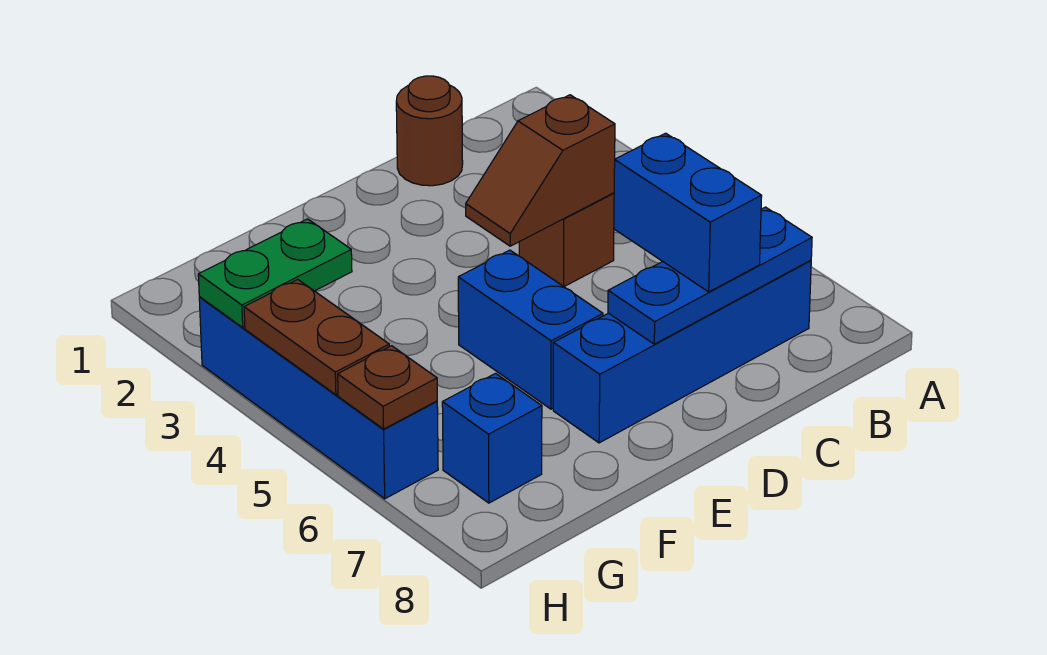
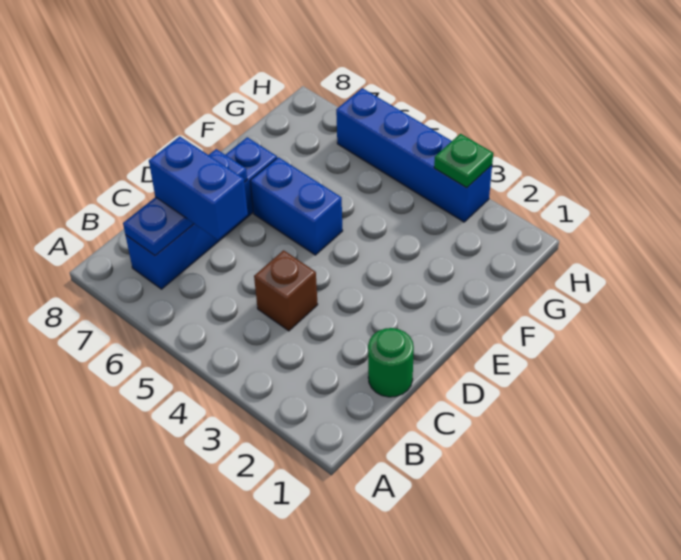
brown 1x1 round brick [396,76,463,186] -> green 1x1 round brick [368,328,414,397]
brown 1x2 slope [466,95,615,246] -> none
green 1x2 plate [198,219,352,327] -> green 1x1 plate [434,134,493,188]
blue 1x1 brick [442,373,542,503] -> none
brown 1x2 plate [244,280,389,395] -> none
brown 1x1 plate [338,346,437,429] -> none

